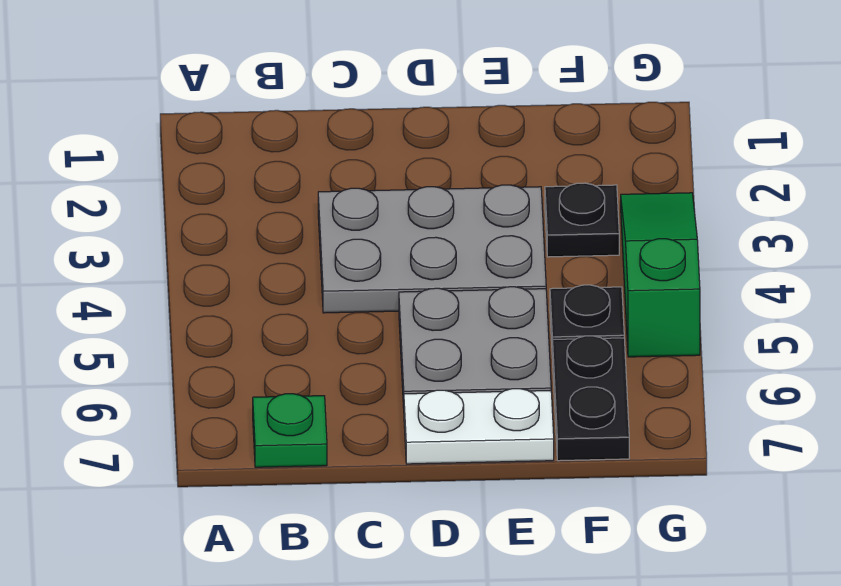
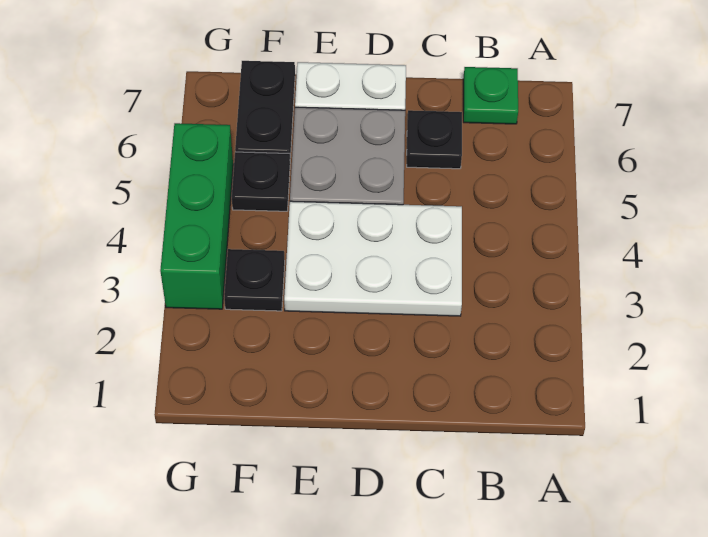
grey 2x3 plate [318,185,546,313] -> white 2x3 plate [284,201,462,316]
none -> black 1x1 plate [407,110,462,169]
green 1x3 slope [621,193,700,357] -> green 1x3 brick [160,123,233,309]

